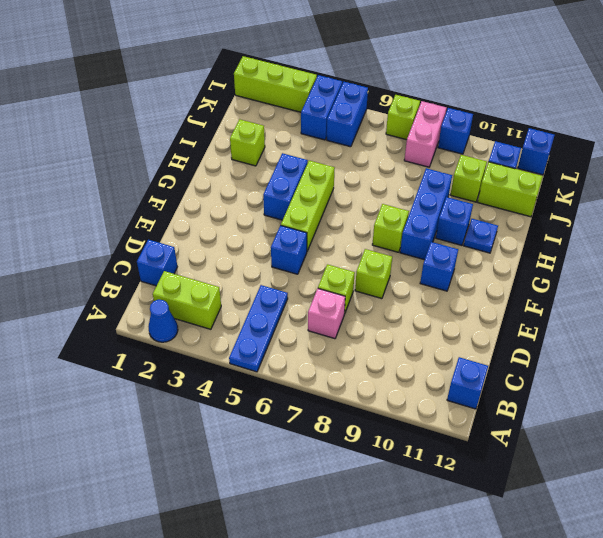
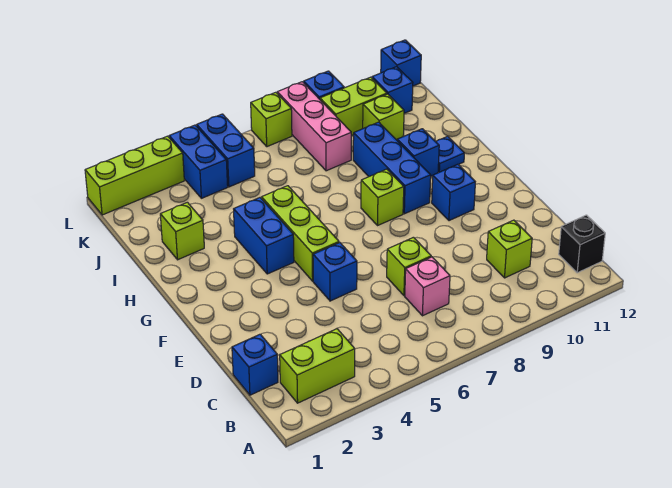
blue 1x1 cone [148,300,178,342] -> none
blue 1x3 plate [229,285,288,372] -> none
blue 1x1 brick [447,357,488,409] -> black 1x1 brick [559,215,605,273]
lime 1x1 brick [355,249,392,299] -> lime 1x1 brick moved to [487,220,532,278]
lime 1x2 brick [478,162,543,217] -> lime 1x2 brick moved to [320,77,387,136]
pink 1x2 brick [404,101,446,167] -> pink 1x3 brick [277,82,351,171]

